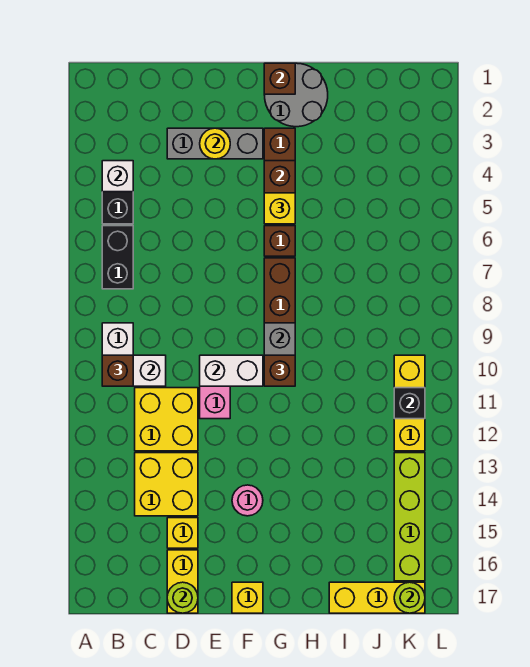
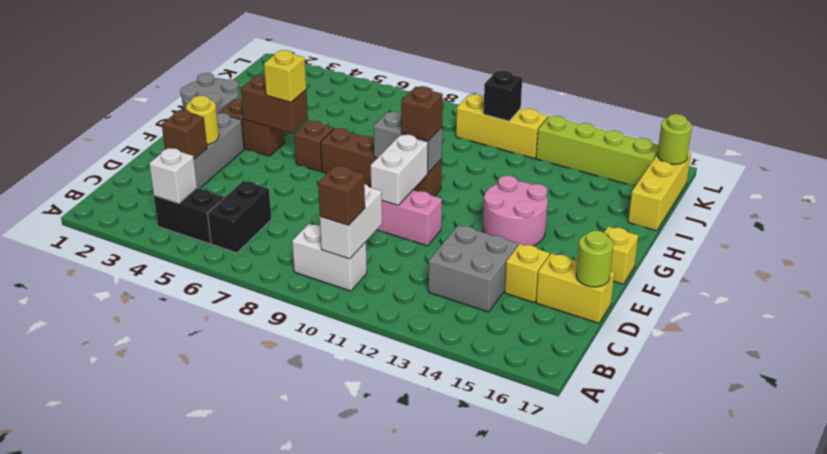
black 1x2 brick [102,226,133,289] -> black 1x2 brick turned to [208,181,271,253]
yellow 2x2 brick [135,388,198,451] -> none
yellow 2x2 brick [135,453,198,516] -> grey 2x2 brick [428,225,518,312]
pink 1x1 round brick [232,485,263,516] -> pink 2x2 round brick [483,176,548,246]
brown 1x1 brick [264,63,295,94] -> brown 1x1 brick moved to [162,110,207,159]

